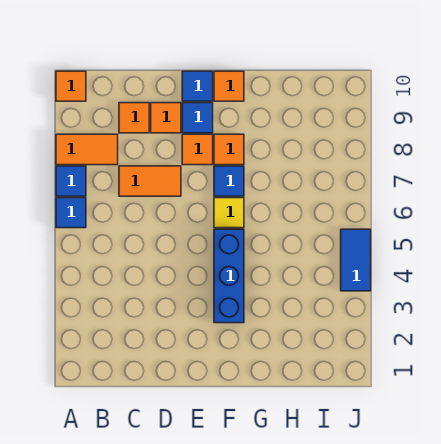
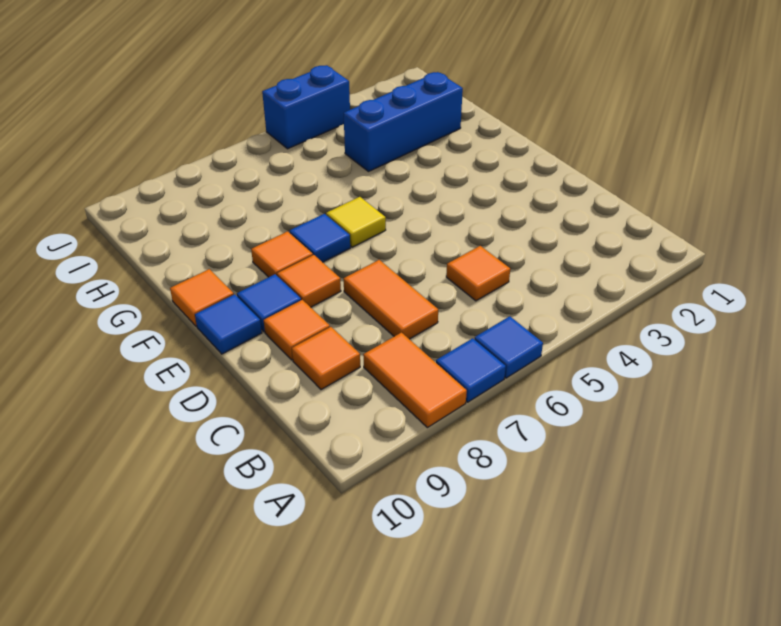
orange 1x1 tile [56,71,86,101] -> orange 1x1 tile moved to [446,246,510,301]
blue 1x3 brick [214,229,244,323] -> blue 1x3 brick moved to [344,72,463,171]
blue 1x2 tile [341,229,371,291] -> blue 1x2 brick [262,65,350,149]

